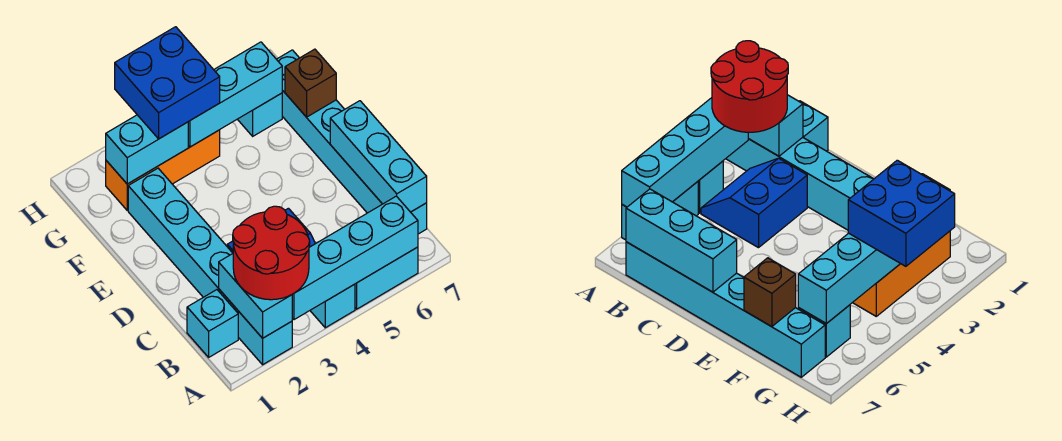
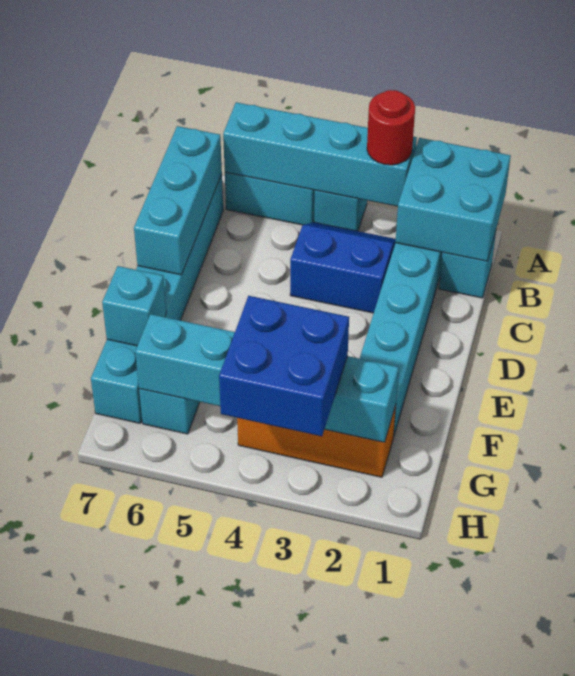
cyan 1x2 brick [219,254,292,338] -> cyan 2x2 brick [395,138,511,261]
red 2x2 round brick [233,206,310,300] -> red 1x1 round brick [367,90,415,165]
brown 1x1 brick [285,49,336,117] -> cyan 1x1 brick [102,266,166,346]

